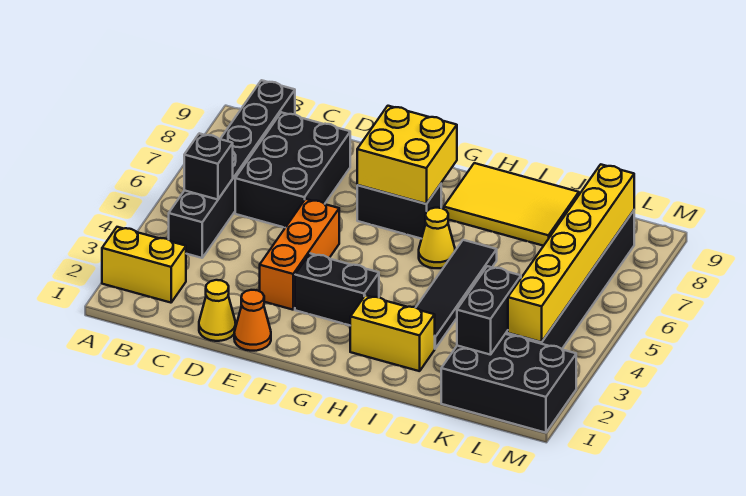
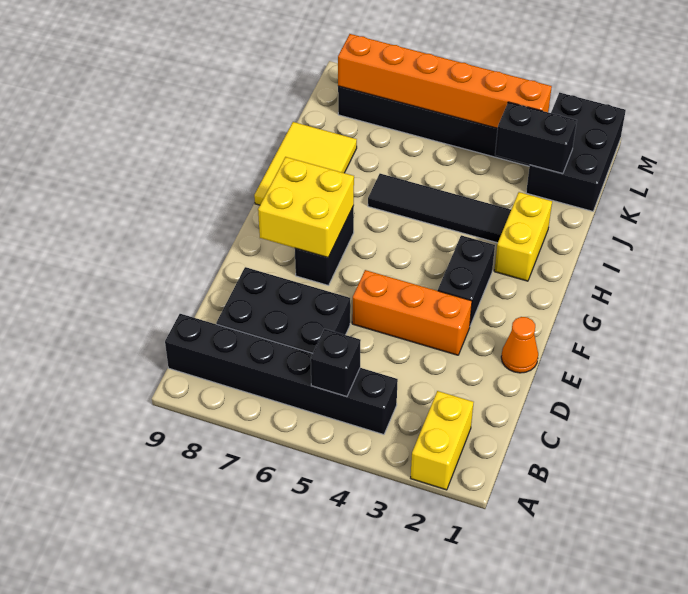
yellow 1x1 cone [199,280,236,341] -> none
yellow 1x1 cone [419,208,455,268] -> none
yellow 1x6 brick [508,164,634,342] -> orange 1x6 brick [338,34,552,128]

